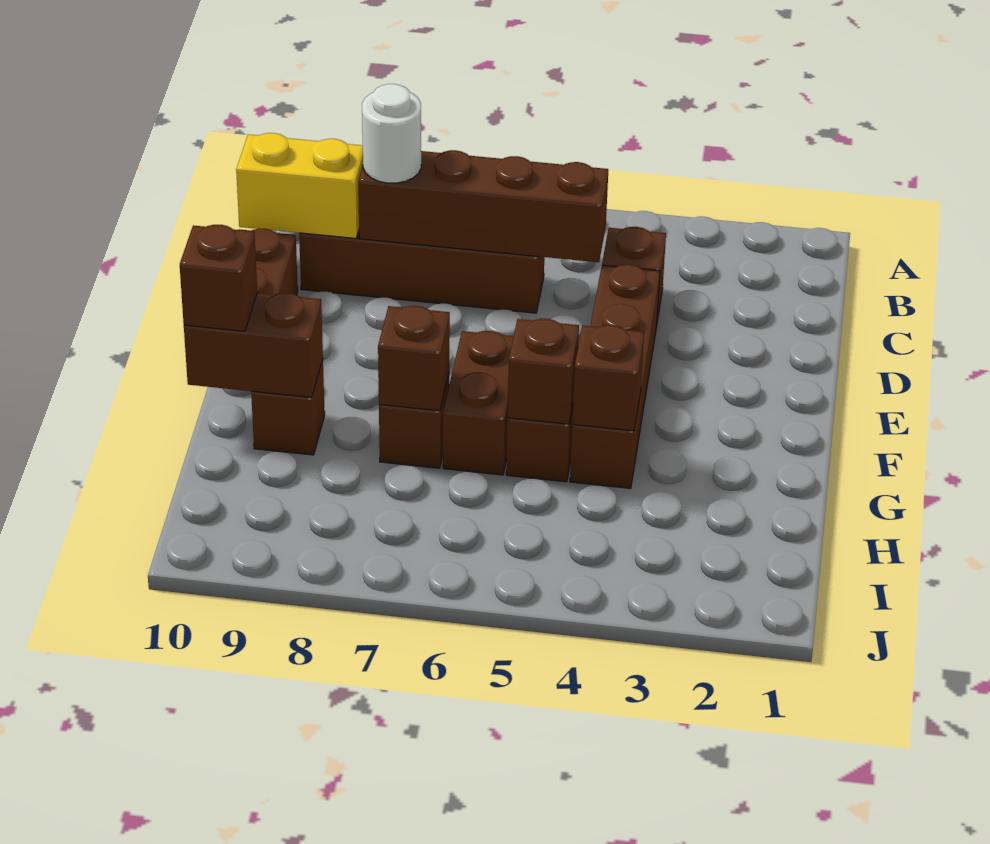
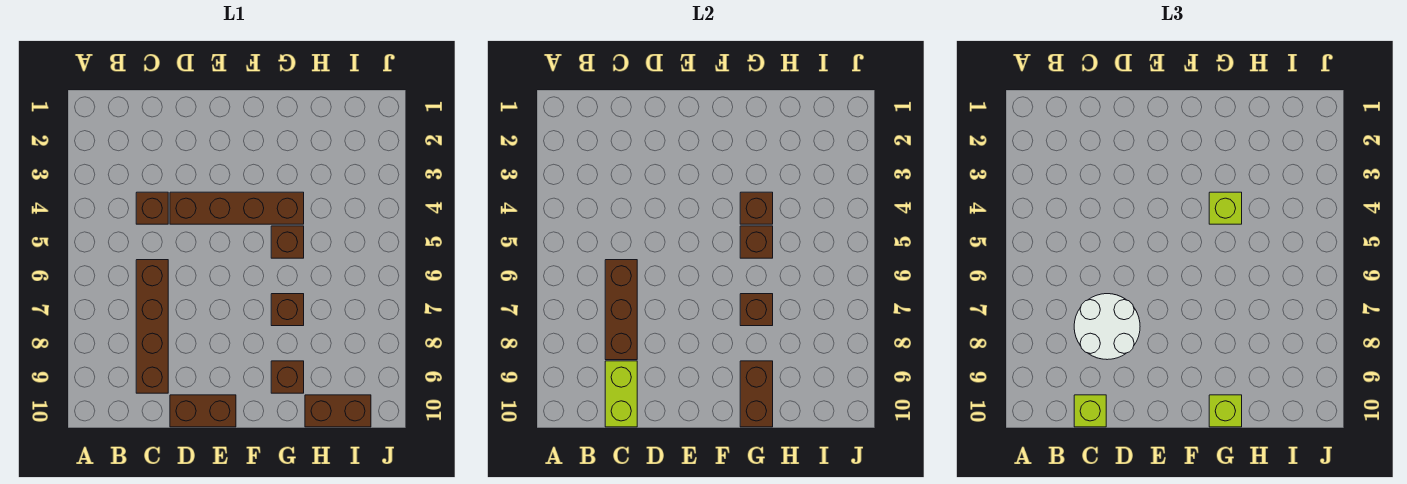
brown 1x4 brick [358,150,608,262] -> brown 1x3 brick [605,260,637,360]
white 1x1 round brick [362,84,421,183] -> white 2x2 round brick [1074,294,1140,360]
yellow 1x2 brick [236,133,363,238] -> lime 1x2 brick [605,361,637,427]
none -> lime 1x1 brick [1074,395,1106,427]
brown 1x2 brick [443,331,514,475] -> brown 1x2 brick moved to [305,395,371,427]
none -> lime 1x1 brick [1209,192,1242,224]
brown 1x1 brick [180,225,257,331] -> lime 1x1 brick [1209,395,1242,427]

